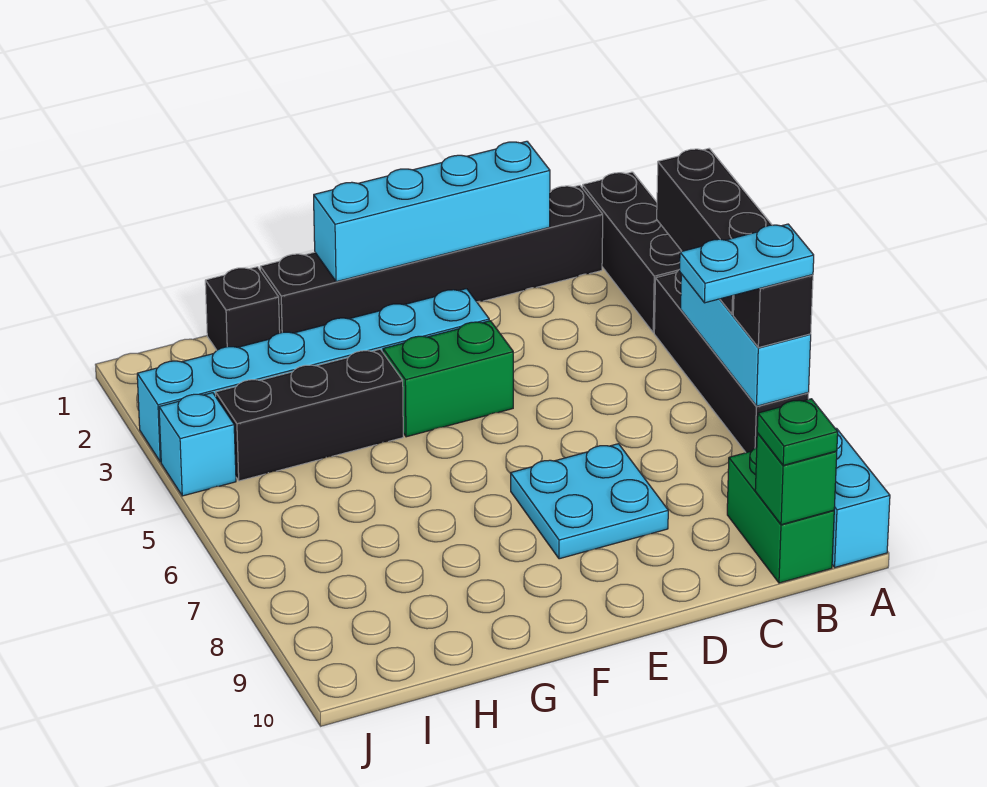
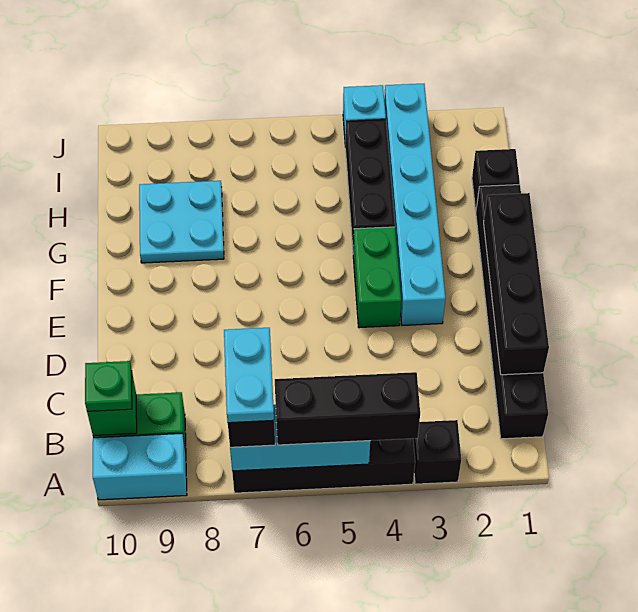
black 1x3 brick [582,172,681,333] -> black 1x1 brick [413,420,461,484]
cyan 1x4 brick [314,141,550,282] -> black 1x4 brick [484,193,549,375]
cyan 2x2 plate [511,444,668,559] -> cyan 2x2 plate moved to [139,181,224,263]

